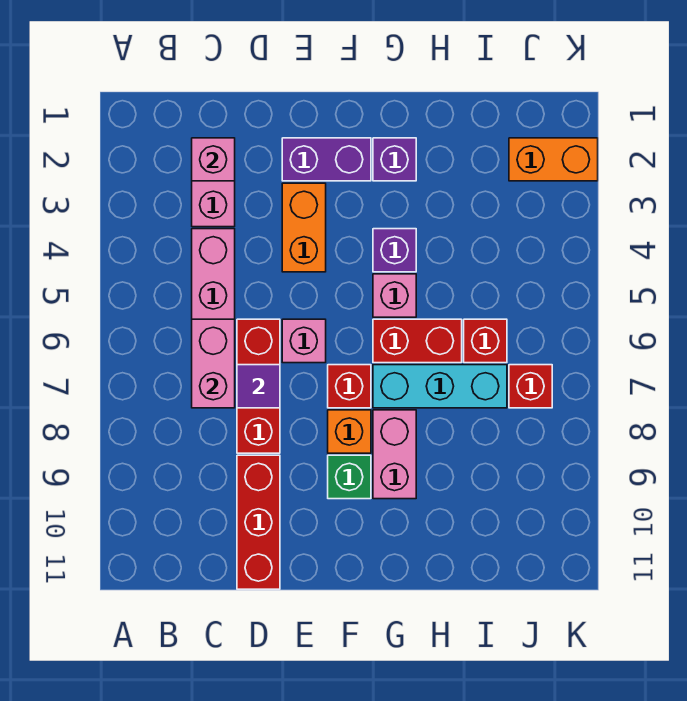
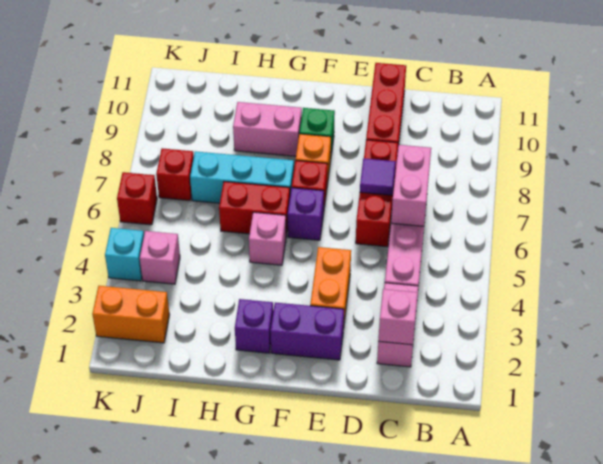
pink 1x1 brick [282,319,326,363] -> pink 1x1 brick moved to [140,231,180,284]
purple 1x1 brick [373,229,416,272] -> purple 1x1 brick moved to [288,188,324,240]
pink 1x2 brick [373,410,416,499] -> pink 1x2 brick turned to [233,102,302,156]
red 1x1 brick [464,319,507,363] -> red 1x1 brick moved to [117,172,157,225]
none -> cyan 1x1 brick [105,228,144,281]

